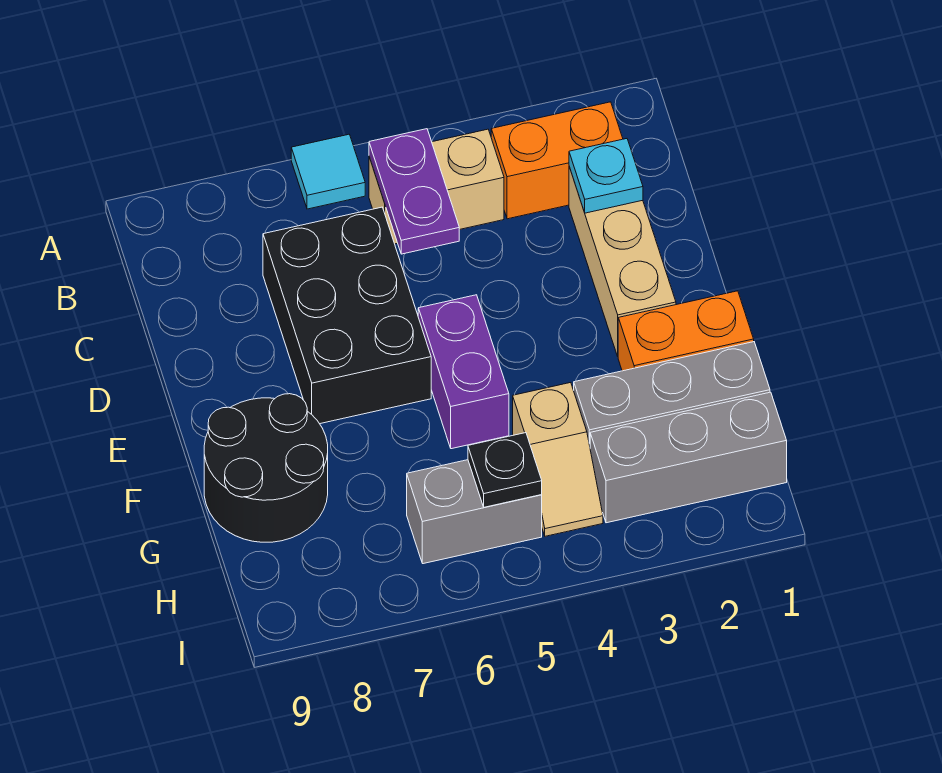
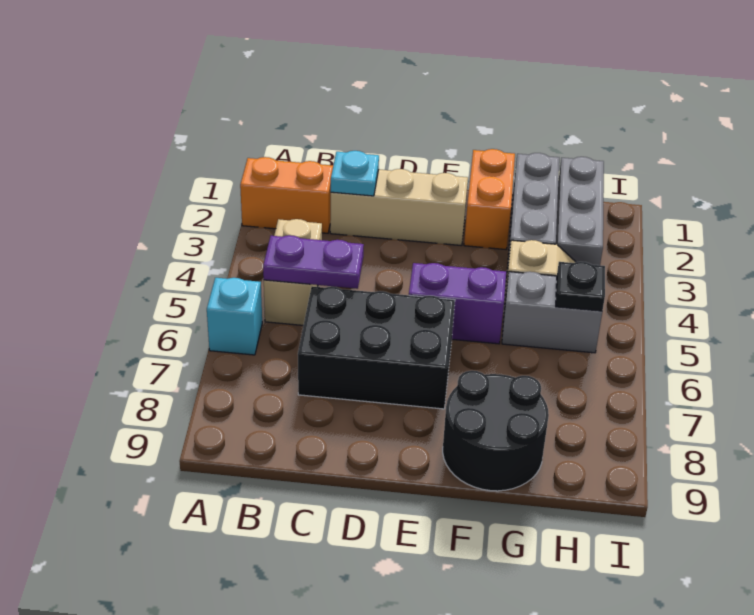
cyan 1x1 tile [291,134,365,209] -> cyan 1x1 brick [207,278,262,355]
orange 1x2 brick [491,102,623,219] -> orange 1x2 brick turned to [240,157,333,233]
grey 1x2 brick [407,460,542,564] -> grey 1x2 brick turned to [502,272,602,353]

